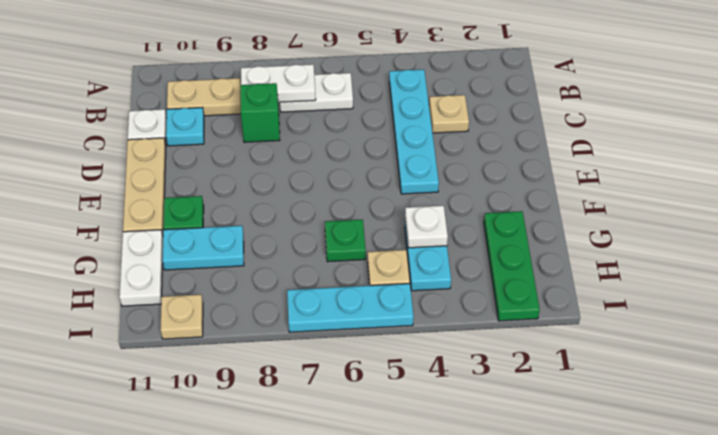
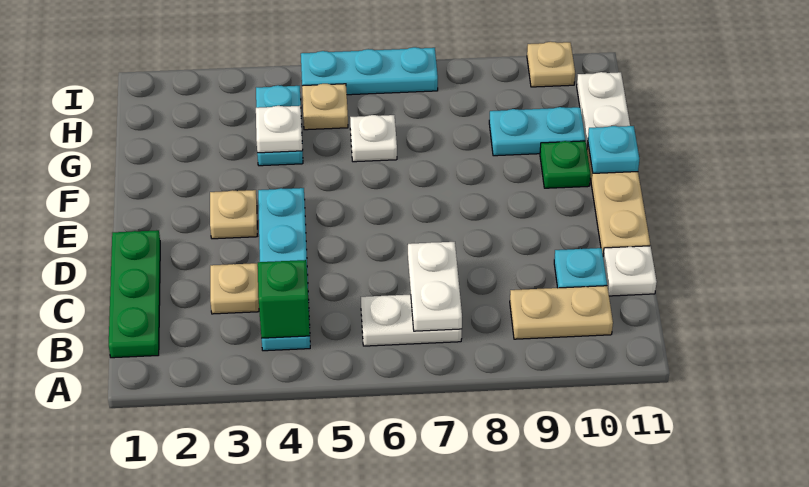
white 1x2 plate [241,64,316,102] -> white 1x2 plate turned to [408,242,462,331]
green 1x1 brick [240,83,280,142] -> green 1x1 brick moved to [257,260,310,338]
none -> tan 1x1 plate [210,190,257,239]
none -> cyan 1x1 plate [588,126,639,173]
green 1x3 plate [484,211,540,321] -> green 1x3 plate moved to [109,230,160,358]
green 1x1 plate [325,219,366,262] -> white 1x1 plate [350,115,397,162]

